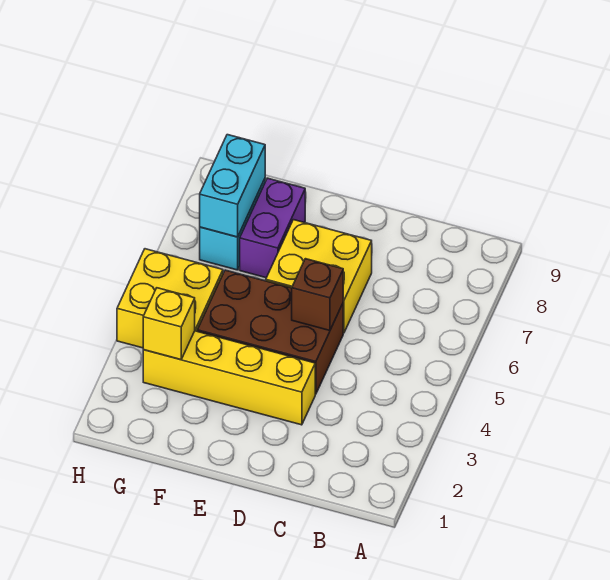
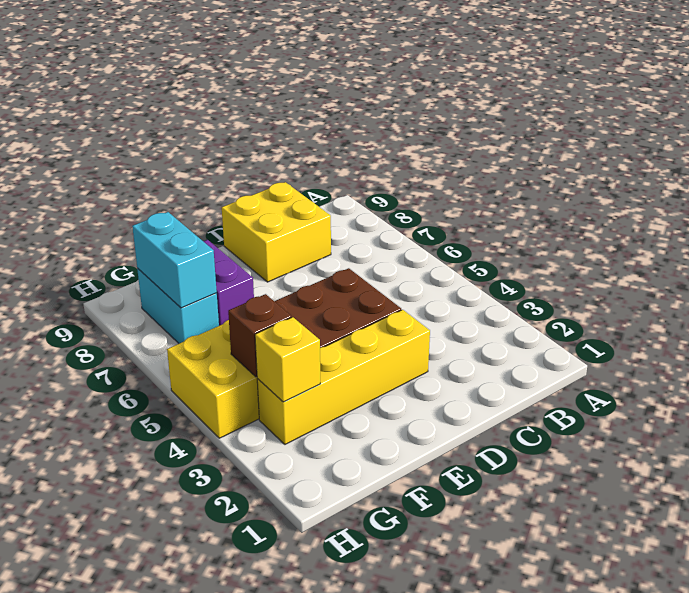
brown 1x1 brick [292,259,343,331] -> brown 1x1 brick moved to [228,294,292,377]
yellow 2x2 brick [266,220,372,333] -> yellow 2x2 brick moved to [222,182,331,282]

